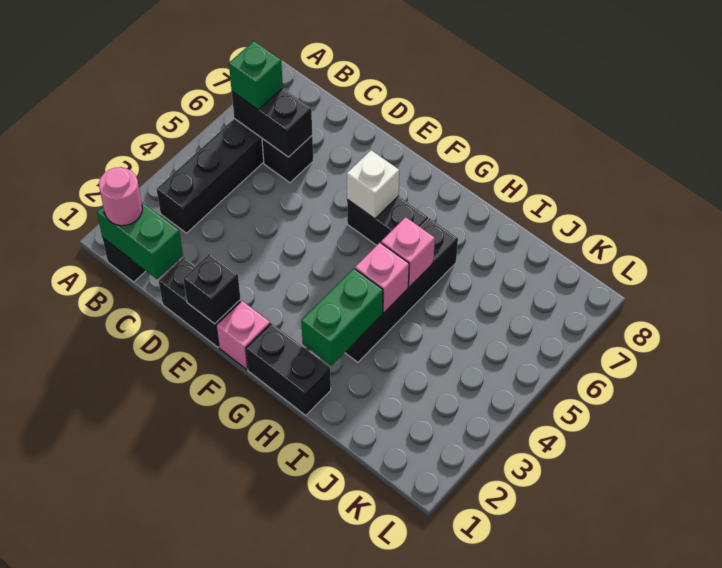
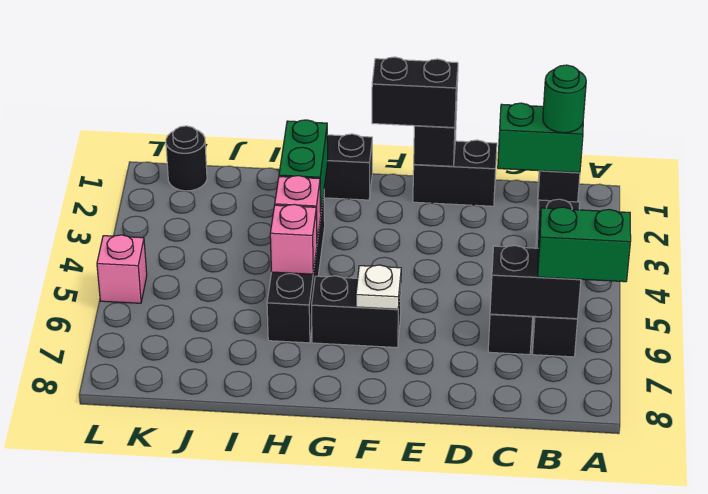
pink 1x1 round brick [99,167,142,226] -> green 1x1 round brick [543,65,586,133]
green 1x1 brick [229,41,283,110] -> green 1x2 brick [538,207,631,282]
none -> black 1x2 brick [372,57,458,128]
pink 1x1 brick [216,301,270,370] -> pink 1x1 brick moved to [97,235,147,303]
white 1x1 brick [347,150,399,219] -> white 1x1 plate [356,265,401,309]
none -> black 1x1 round brick [166,126,207,191]

